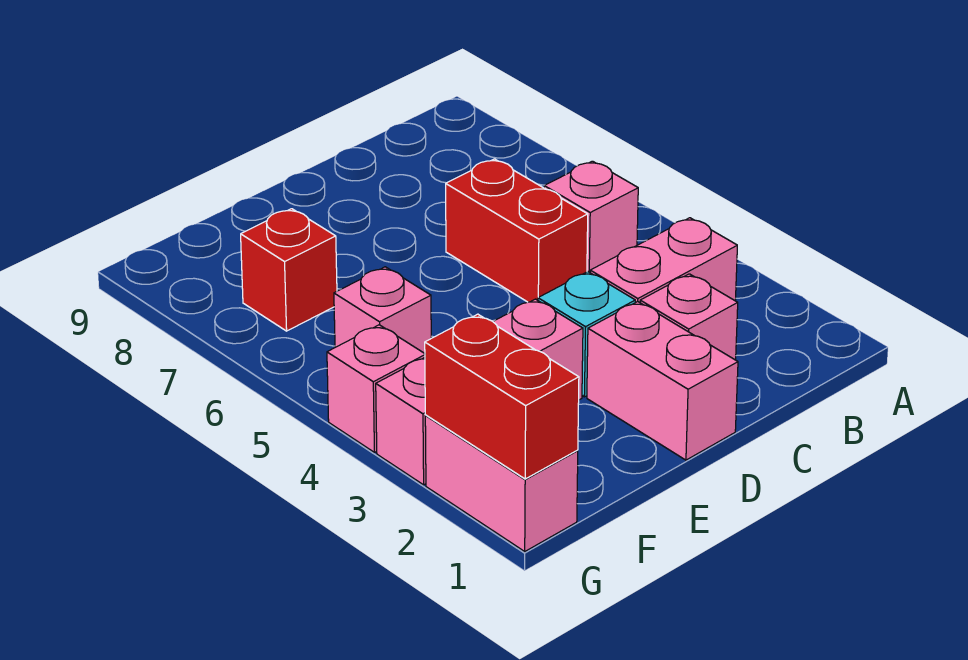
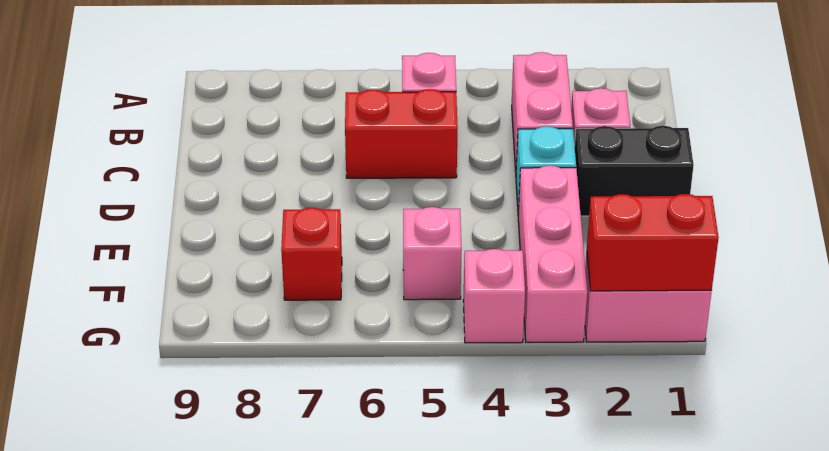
pink 1x2 brick [587,302,738,460] -> black 1x2 brick [574,126,694,216]

